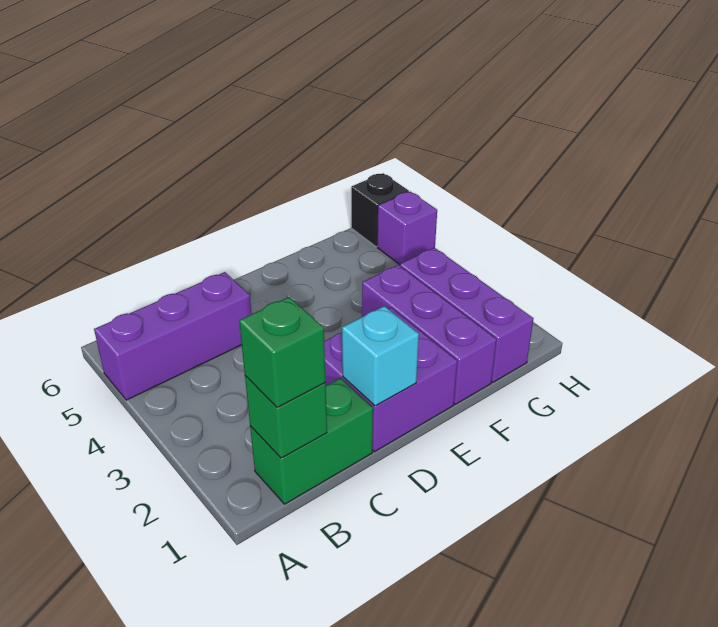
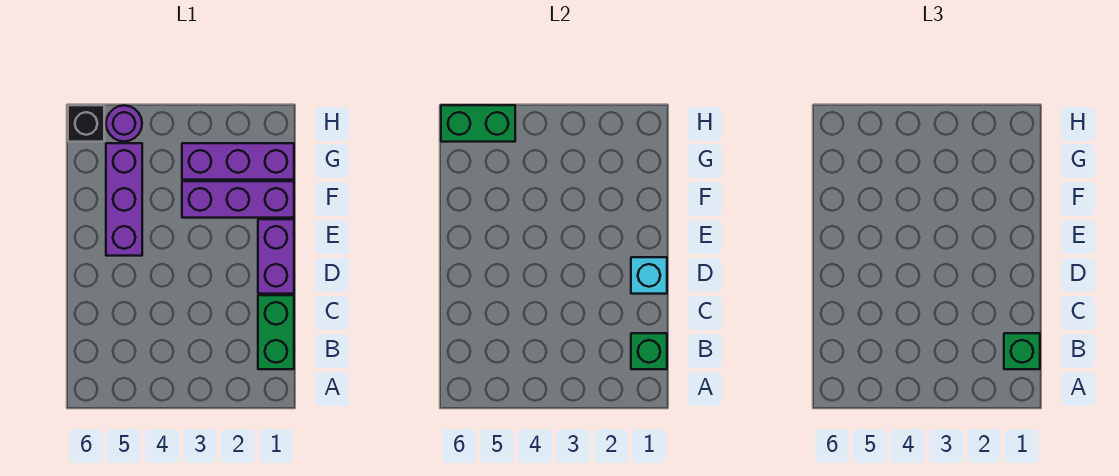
purple 1x3 brick [94,272,252,400] -> purple 1x3 brick moved to [106,143,142,256]
purple 2x2 brick [324,308,457,452] -> purple 1x2 brick [258,219,294,294]
purple 1x1 brick [377,192,437,265] -> purple 1x1 round brick [106,105,142,142]
none -> green 1x2 brick [441,105,515,142]

